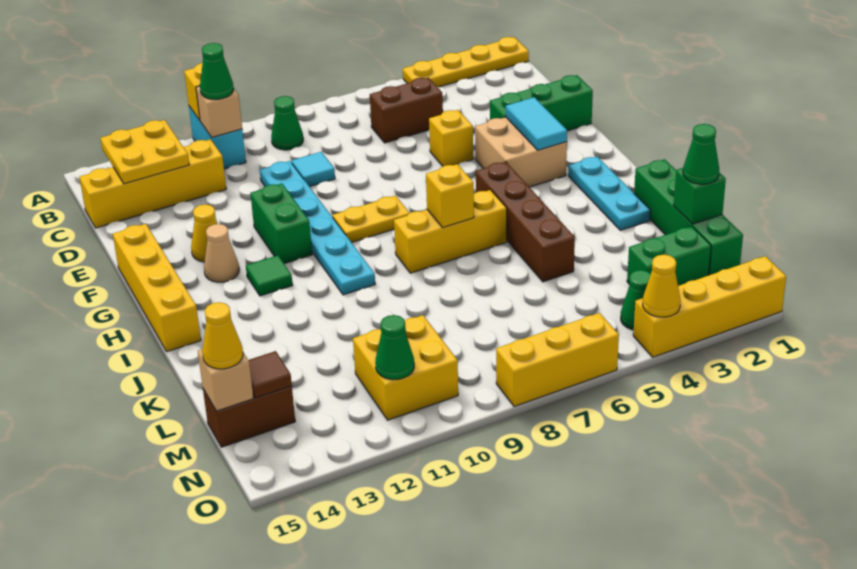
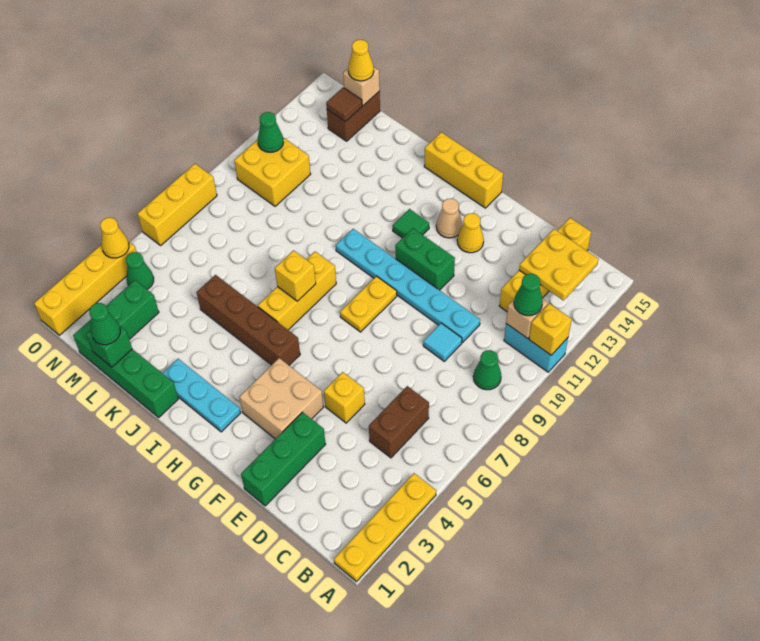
cyan 1x2 tile [506,97,567,150] -> none
yellow 1x4 brick [113,224,201,351] -> yellow 1x3 brick [424,132,503,208]

